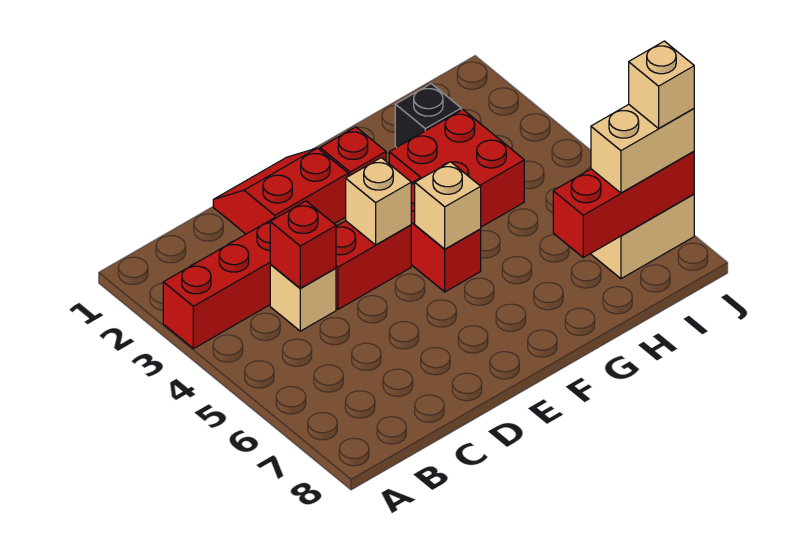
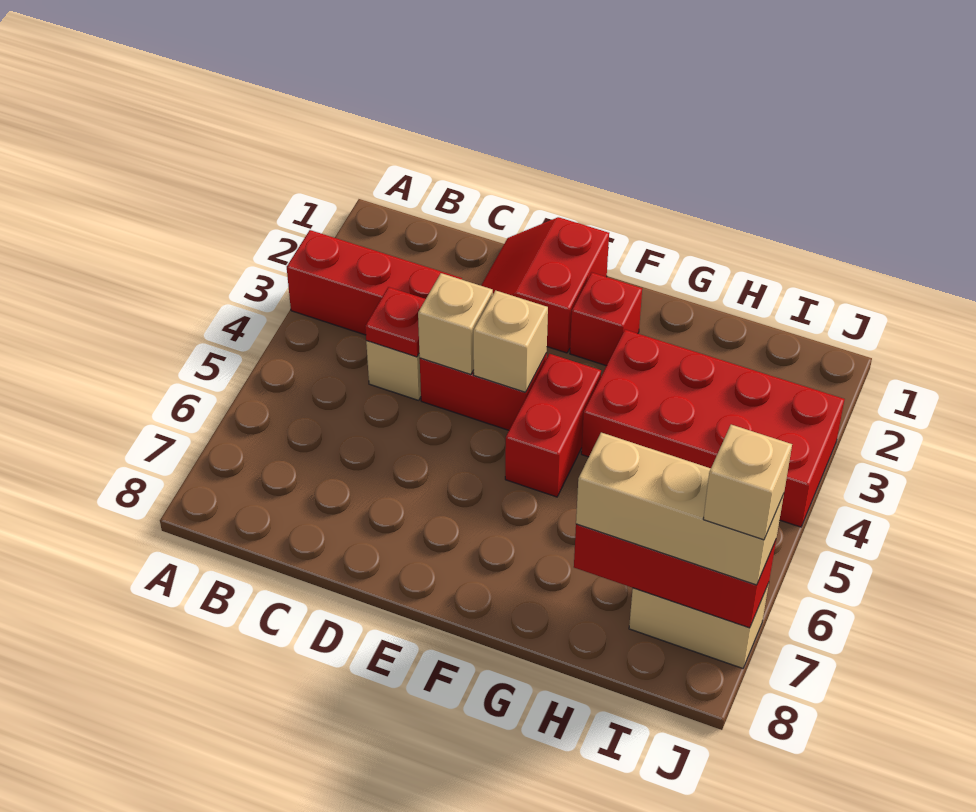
red 1x1 brick [270,201,336,288] -> red 1x1 plate [365,287,426,357]
red 2x2 slope [213,148,348,234] -> red 2x2 slope turned to [481,217,609,353]
tan 1x1 brick [415,162,481,249] -> tan 1x1 brick moved to [418,273,493,374]
red 2x2 brick [389,110,524,227] -> red 2x4 brick [581,330,845,527]
black 1x1 brick [395,84,461,147] -> none
tan 1x2 brick [591,104,694,193] -> tan 1x3 brick [576,433,784,585]

